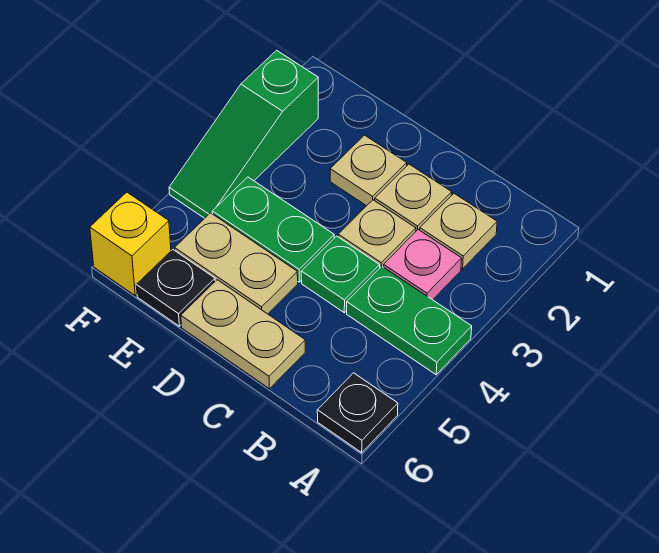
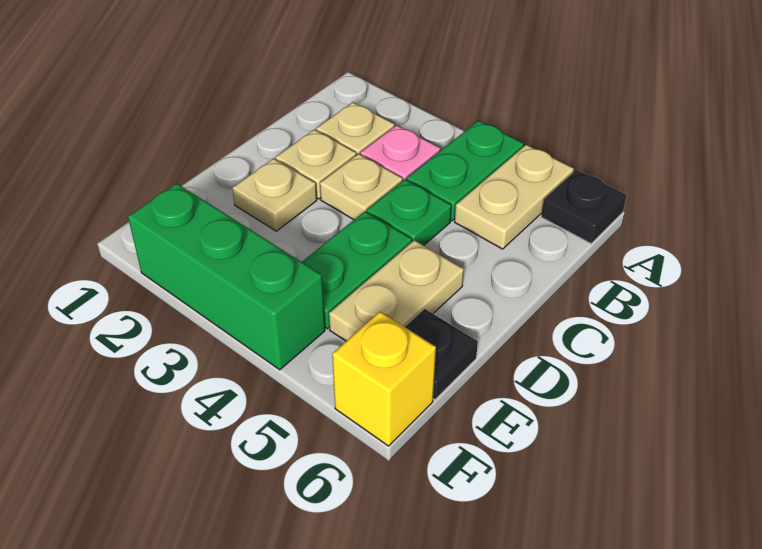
tan 1x2 plate [181,280,305,389] -> tan 1x2 plate moved to [455,145,574,249]
green 1x3 slope [169,50,318,218] -> green 1x3 brick [128,183,325,370]

